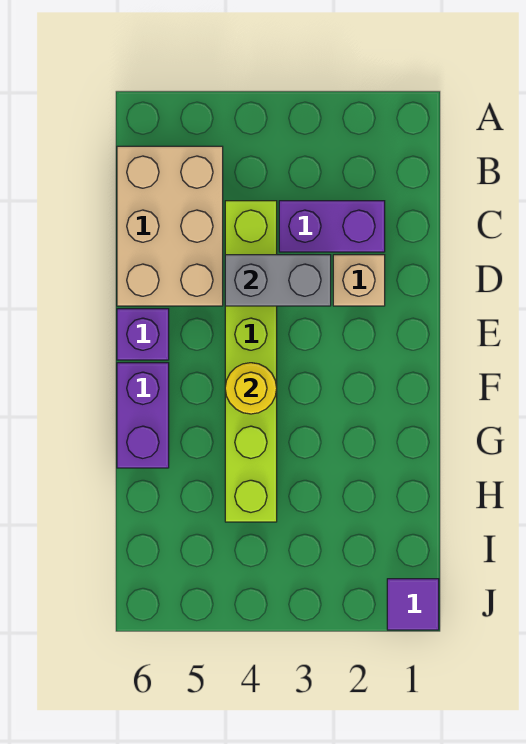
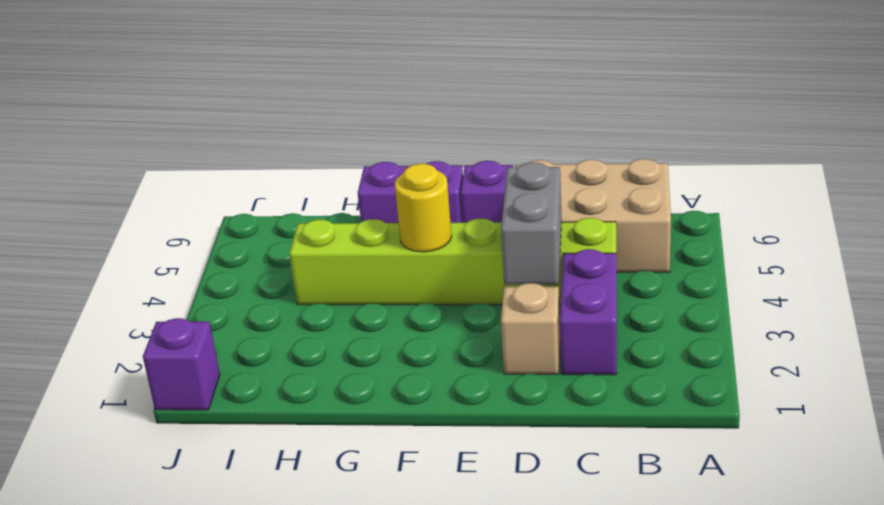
purple 1x1 tile [387,579,439,630] -> purple 1x1 brick [143,318,220,410]

